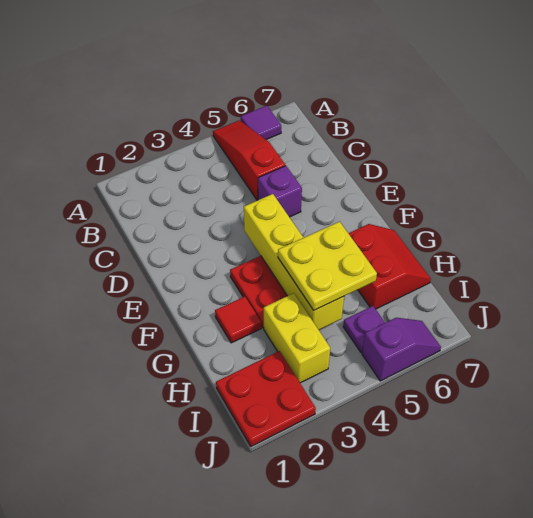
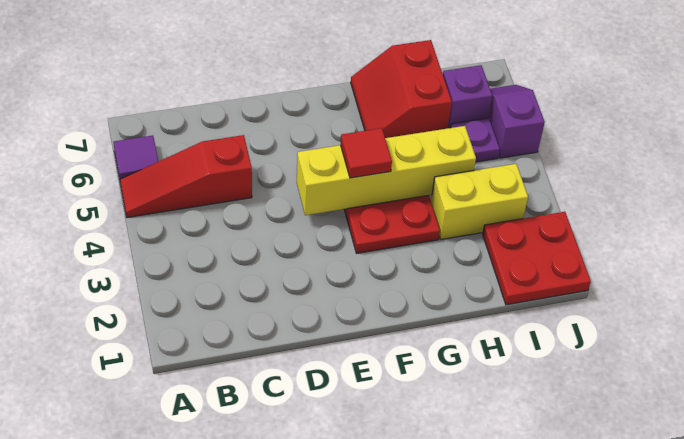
purple 1x1 brick [258,166,302,217] -> purple 1x1 brick moved to [443,65,492,128]
red 1x1 tile [215,296,261,343] -> red 1x1 tile moved to [341,128,392,178]
yellow 2x2 plate [278,222,377,310] -> none
red 2x2 slope [348,224,431,309] -> red 2x2 slope turned to [351,40,452,138]

